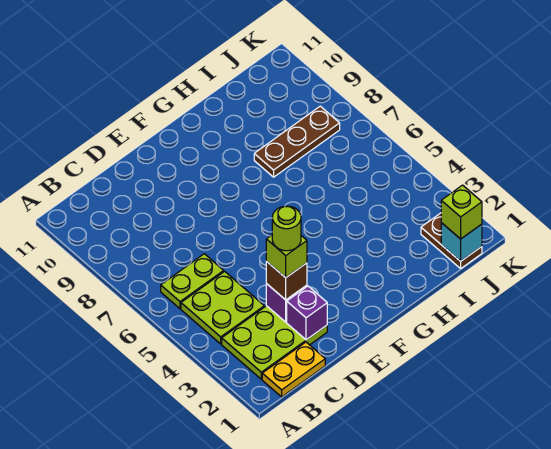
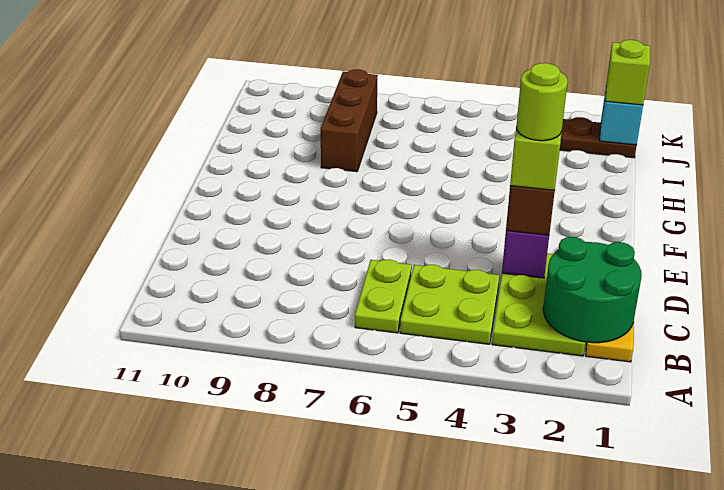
none -> green 2x2 round brick [543,237,642,343]
purple 1x1 brick [287,286,327,340] -> none
brown 1x3 plate [254,106,340,177] -> brown 1x3 brick [321,69,378,172]

